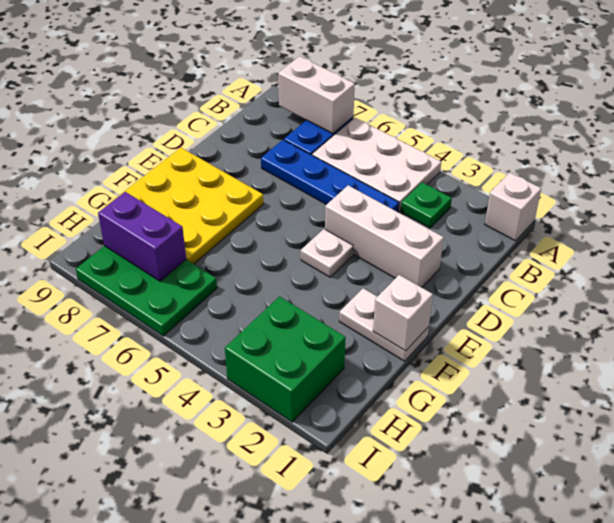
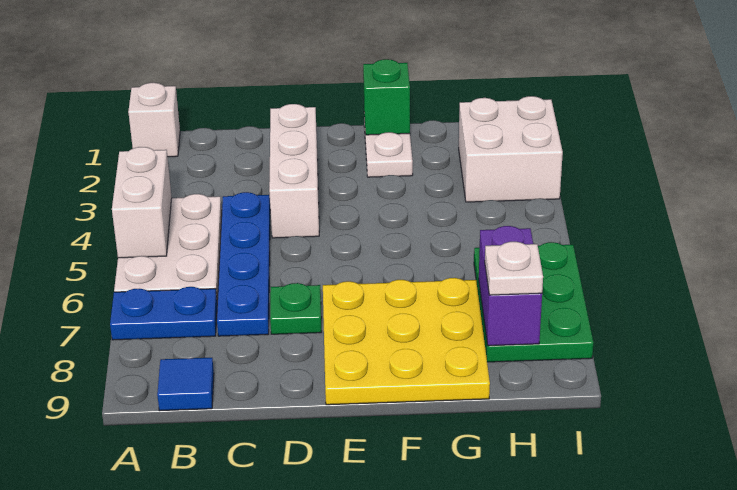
white 1x2 brick [278,56,355,134] -> white 1x2 brick moved to [112,147,172,258]
green 1x1 plate [401,182,452,228] -> green 1x1 plate moved to [270,283,322,334]
none -> blue 1x1 tile [157,358,214,411]
white 1x1 plate [301,229,353,277] -> white 1x1 plate moved to [485,242,543,295]
white 1x1 brick [373,275,433,351] -> green 1x1 brick [363,59,410,135]
green 2x2 brick [225,297,346,422] -> white 2x2 brick [459,96,563,202]

